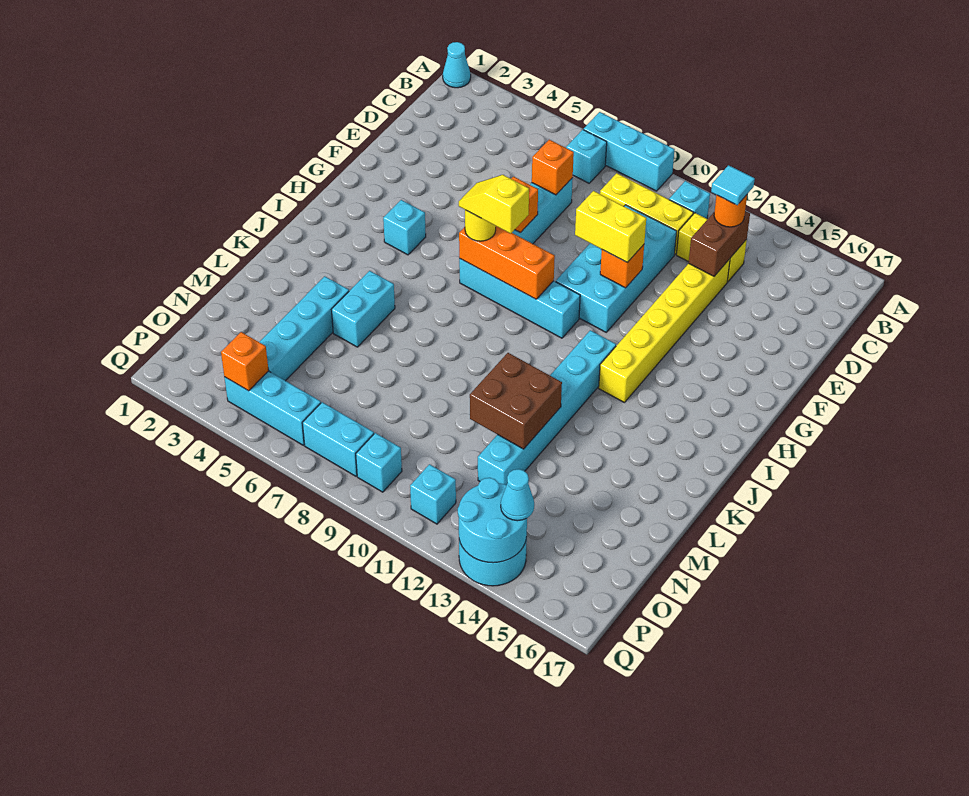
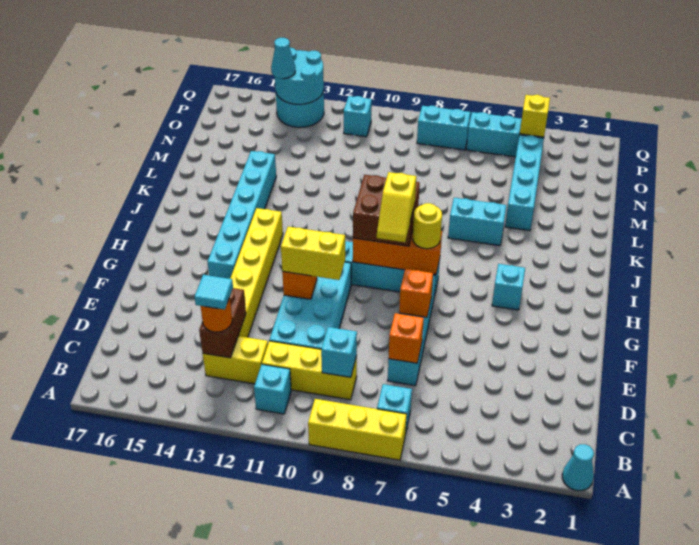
cyan 1x3 brick [584,112,674,191] -> yellow 1x3 brick [308,399,407,460]
yellow 1x2 slope [459,175,529,233] -> yellow 1x2 slope turned to [377,172,416,242]
cyan 1x6 brick [478,330,616,485] -> cyan 1x6 brick moved to [208,151,276,279]
cyan 1x2 brick [331,271,395,347] -> cyan 1x2 brick turned to [448,198,506,246]
brown 2x2 brick [470,353,562,449] -> brown 2x2 brick moved to [353,175,420,246]
orange 1x1 brick [221,332,269,391] -> yellow 1x1 brick [520,95,550,137]
cyan 1x1 brick [356,433,402,492] -> cyan 1x1 brick moved to [321,327,357,377]

